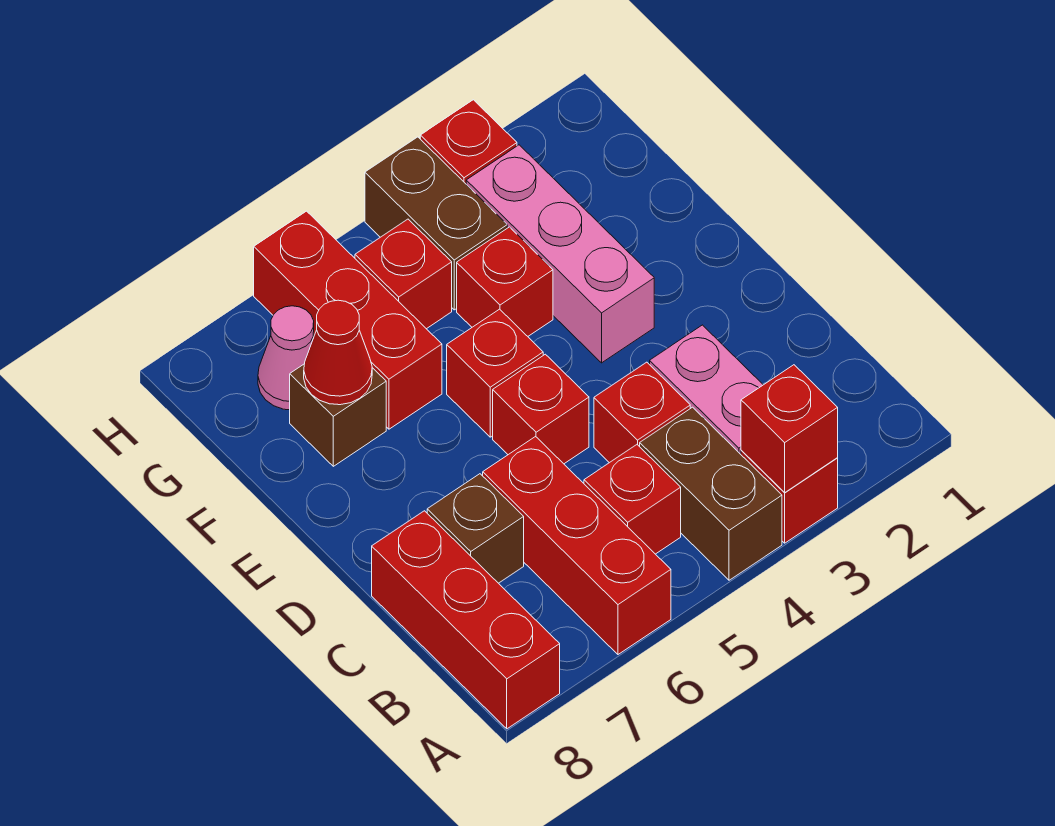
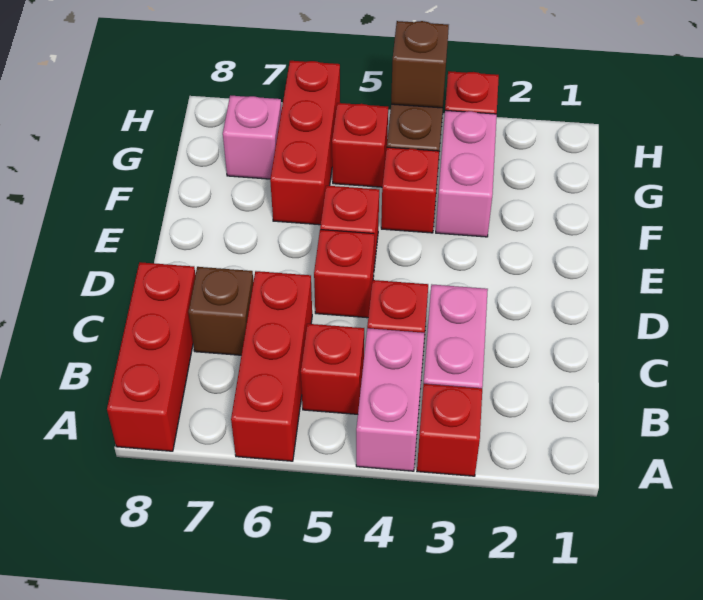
red 1x1 brick [741,365,838,493] -> none
brown 1x2 brick [640,407,782,580] -> pink 1x2 brick [356,328,425,471]
pink 1x3 brick [466,145,654,363] -> pink 1x2 brick [436,110,497,237]
brown 1x1 brick [290,364,386,466] -> brown 1x1 brick moved to [391,21,449,108]
red 1x1 cone [304,300,372,405] -> none
pink 1x1 cone [258,306,314,410] -> pink 1x1 brick [223,96,282,179]

